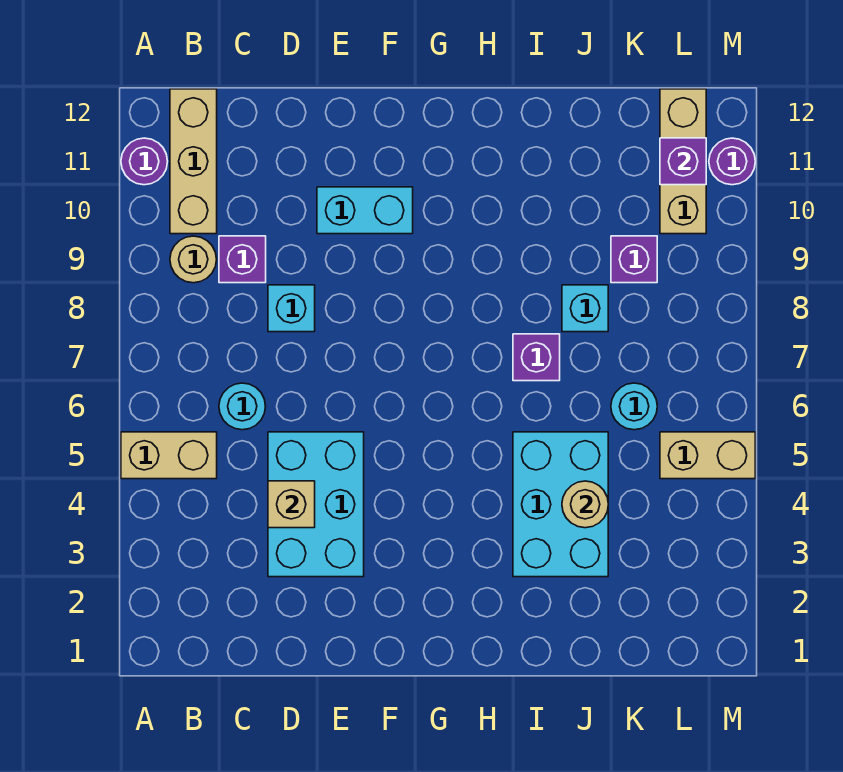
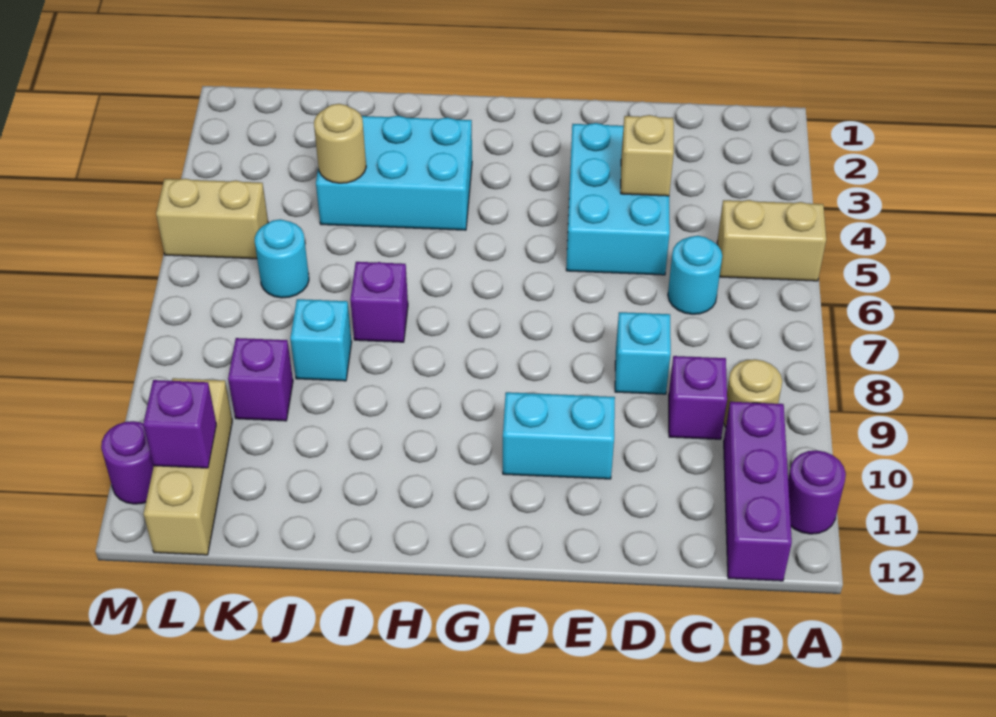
tan 1x3 brick [170,89,217,234] -> purple 1x3 brick [724,402,792,581]
cyan 2x3 brick [513,432,608,577] -> cyan 2x3 brick turned to [316,116,472,230]

